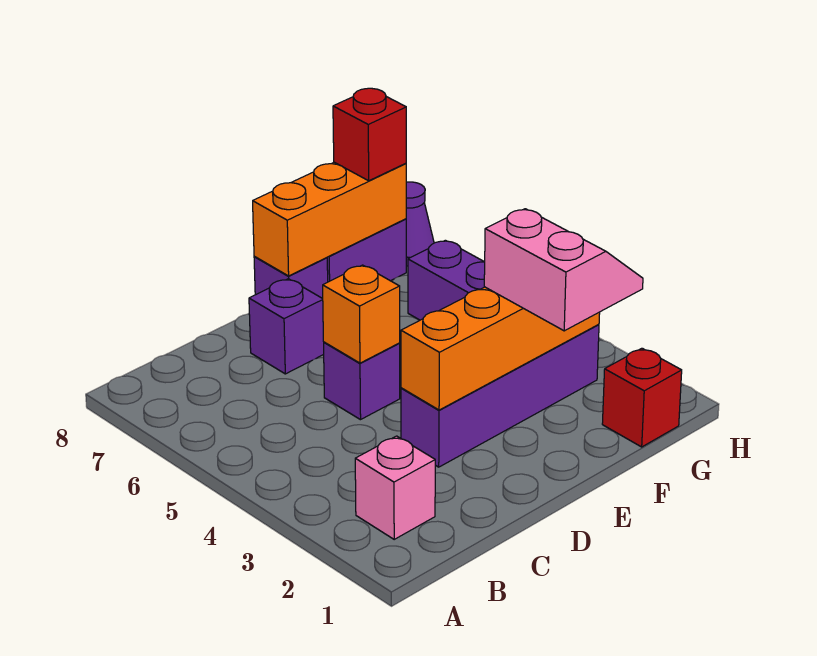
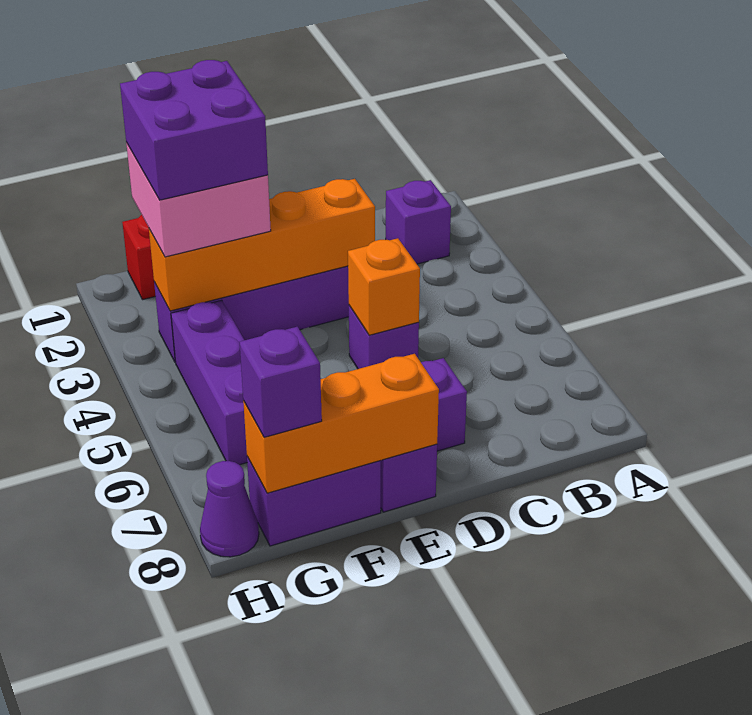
pink 1x1 brick [355,436,435,539] -> purple 1x1 brick [386,180,451,264]
pink 2x2 slope [484,209,643,331] -> pink 2x2 brick [126,142,271,257]
none -> purple 2x2 brick [120,60,268,200]
red 1x1 brick [333,88,406,181] -> purple 1x1 brick [240,327,322,437]

